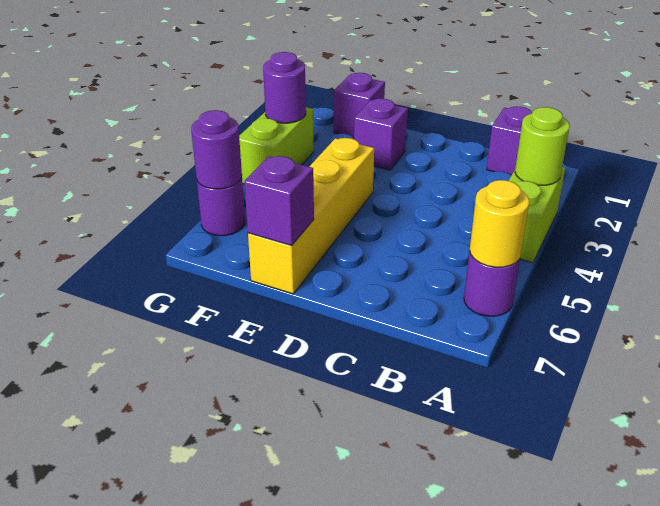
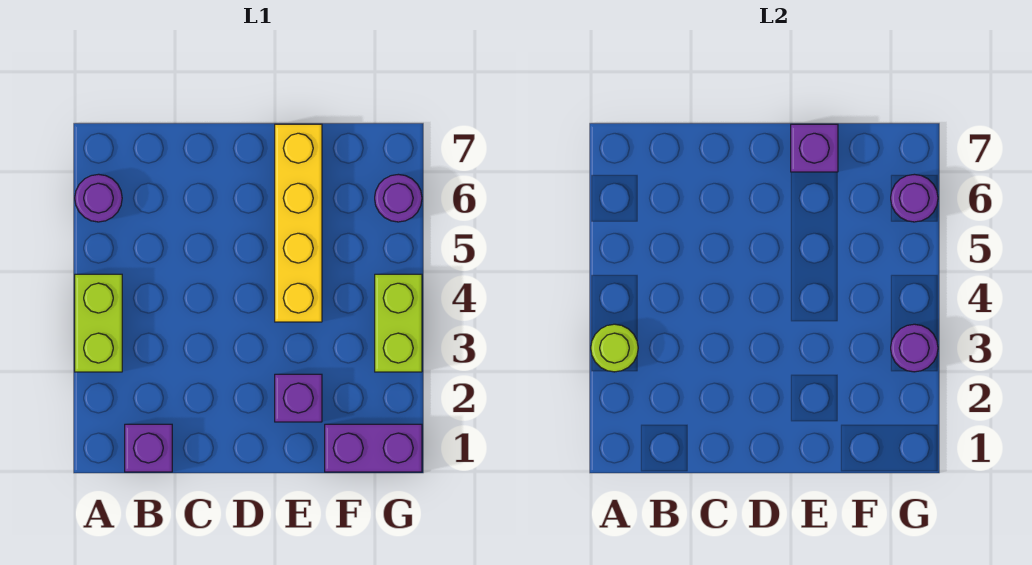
yellow 1x1 round brick [470,180,529,267] -> none
purple 1x1 brick [334,73,385,138] -> purple 1x2 brick [325,424,422,472]

